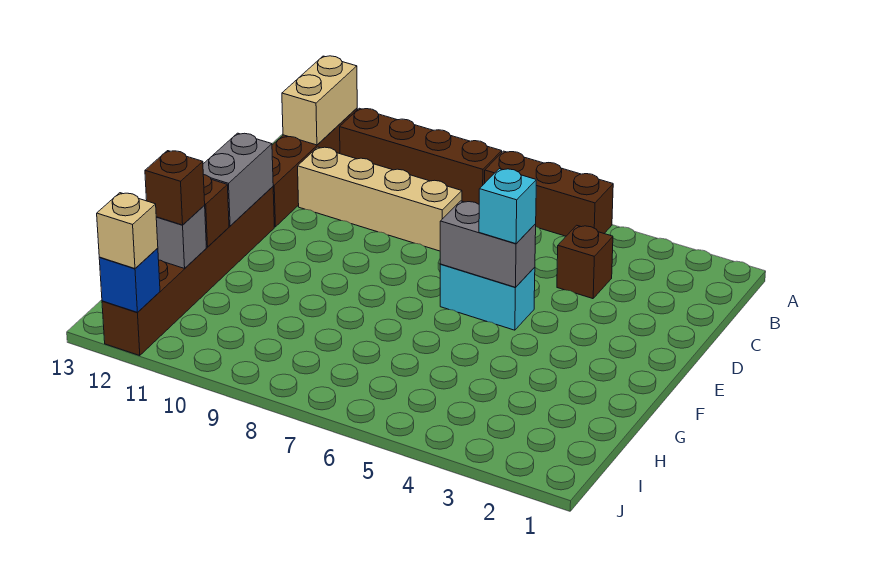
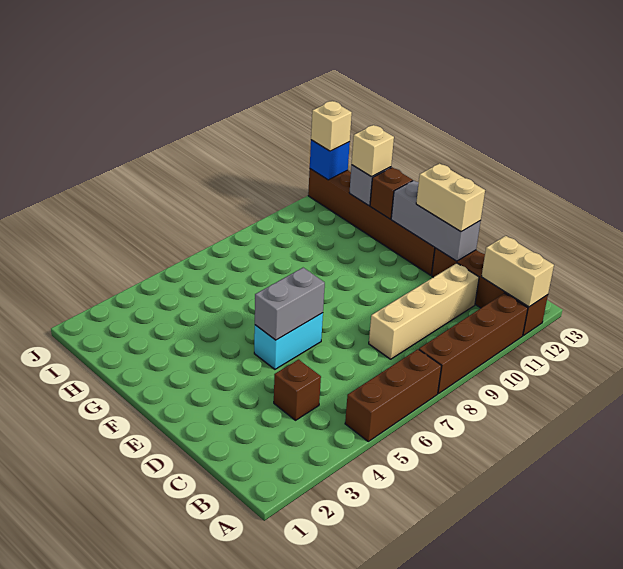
none -> tan 1x2 brick [416,163,485,232]
cyan 1x1 brick [479,169,536,244] -> none
grey 1x2 brick [203,133,273,226] -> grey 1x3 brick [391,180,480,261]
brown 1x1 brick [145,151,205,225] -> tan 1x1 brick [352,125,394,177]

